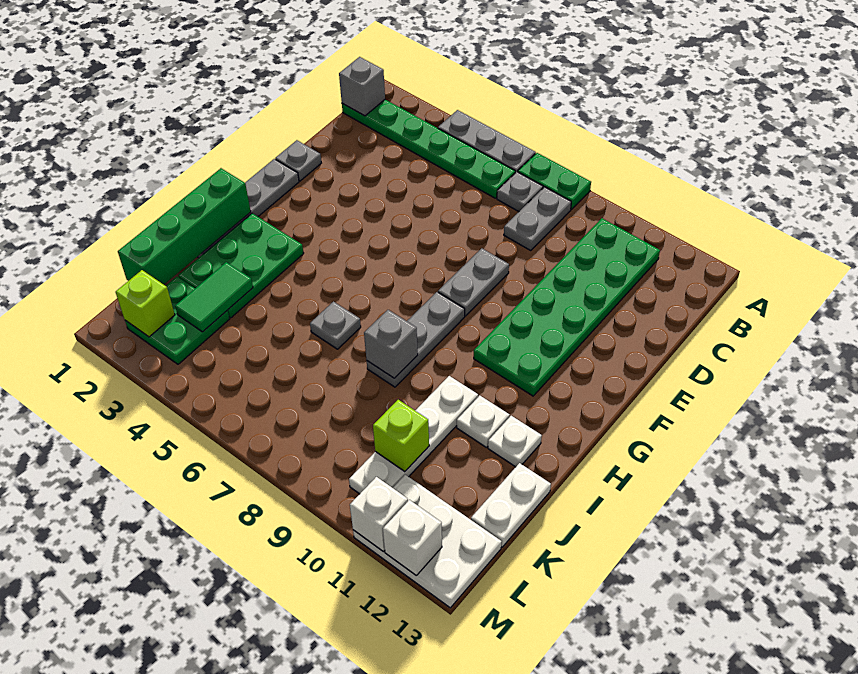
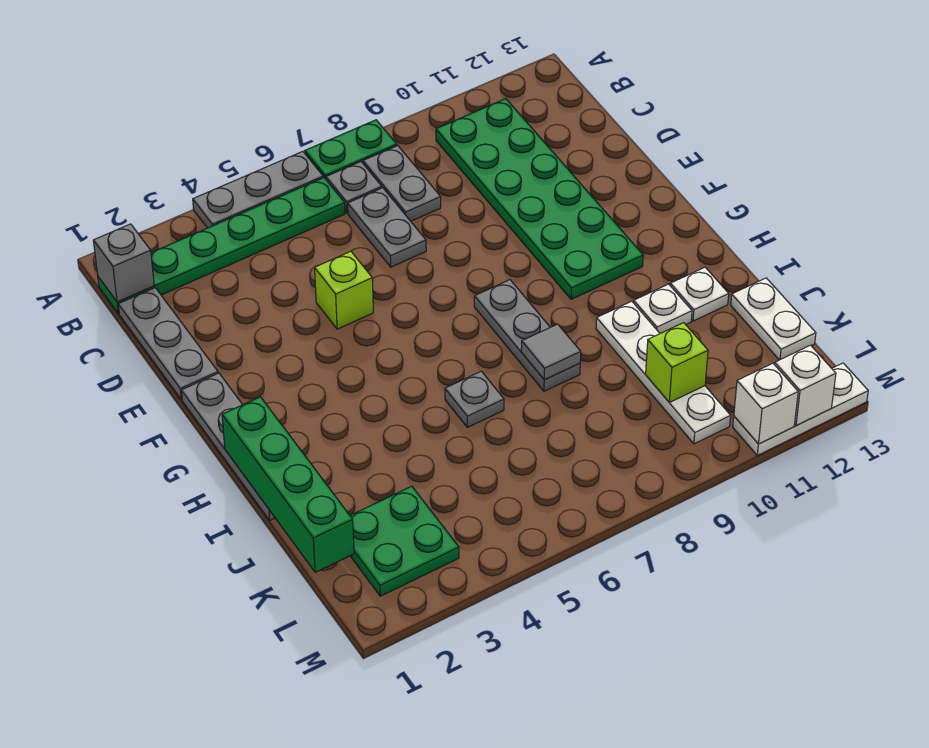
grey 1x1 plate [275,140,321,181] -> grey 1x3 plate [118,288,218,400]
grey 1x2 plate [438,248,509,316] -> grey 1x2 plate moved to [348,188,426,267]
green 2x3 plate [178,213,304,318] -> none
grey 1x1 brick [364,310,418,378] -> grey 1x1 tile [521,324,581,380]
green 1x2 tile [175,262,253,332] -> none
lime 1x1 brick [116,270,175,337] -> lime 1x1 brick moved to [315,251,373,329]
white 2x3 plate [353,475,502,608] -> white 1x3 plate [733,363,868,455]

